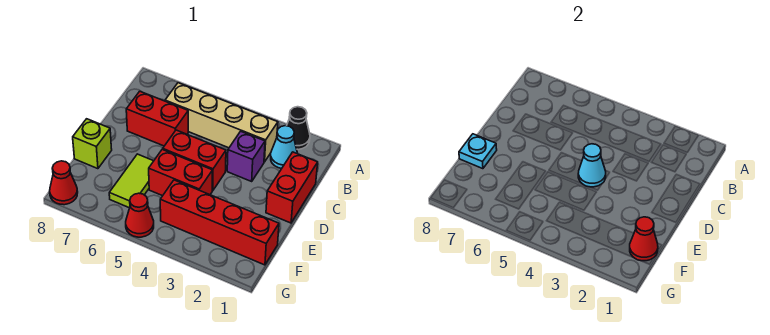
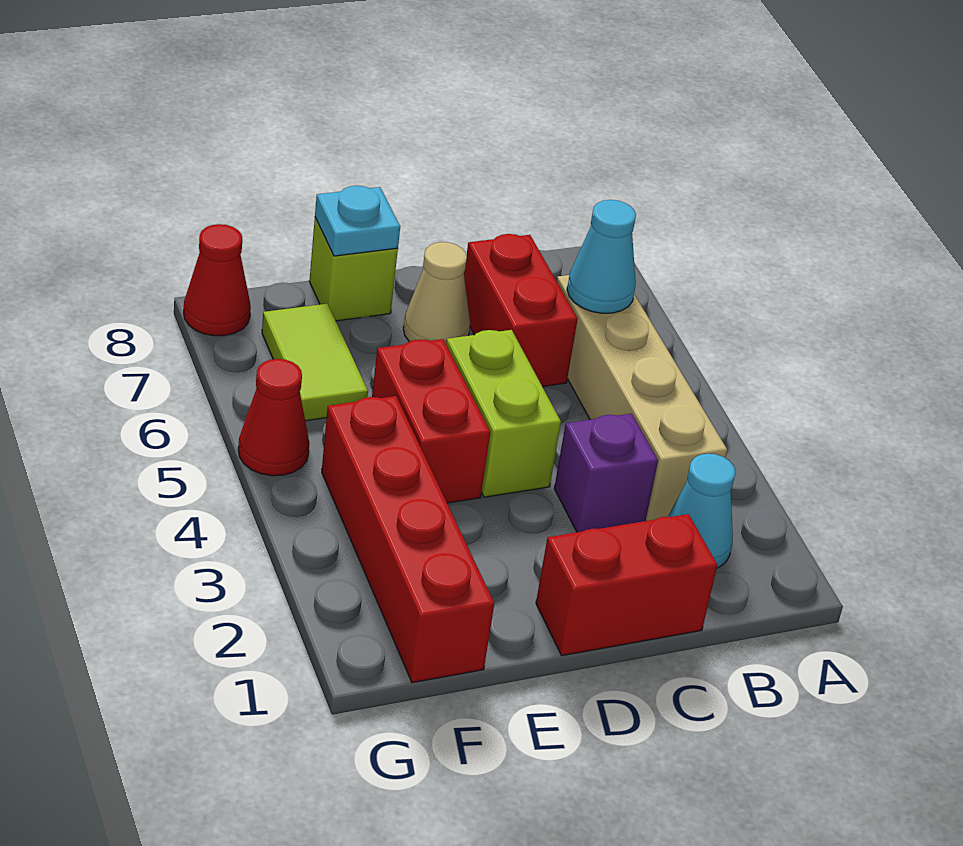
black 1x1 cone [287,107,310,150] -> none
red 1x2 brick [163,130,226,191] -> lime 1x2 brick [446,330,561,497]
cyan 1x1 cone [578,144,606,187] -> cyan 1x1 cone moved to [567,200,636,313]
none -> tan 1x1 cone [403,242,470,343]
lime 1x2 tile [109,154,153,208] -> lime 1x2 tile turned to [262,304,368,421]
red 1x1 cone [630,217,658,261] -> none

